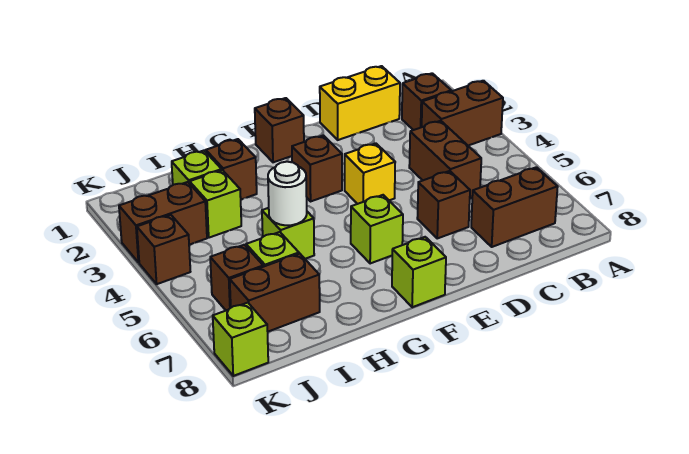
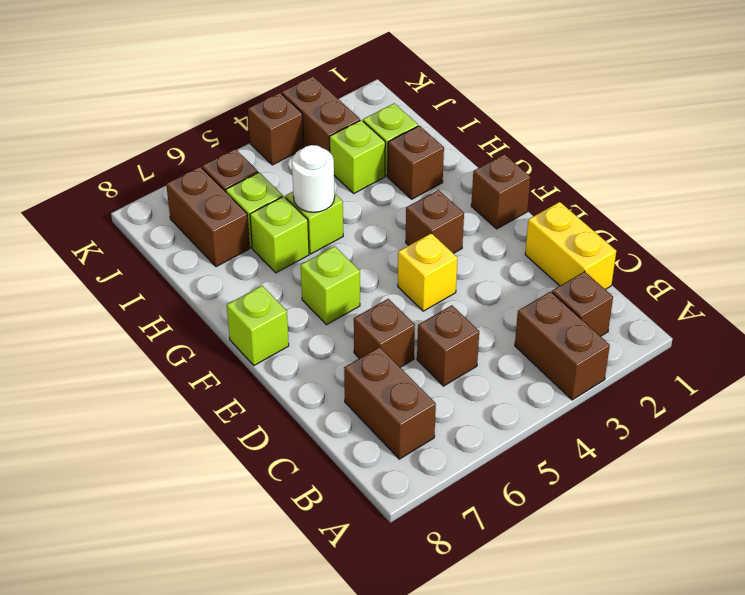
brown 1x2 brick [409,121,481,198] -> brown 1x1 brick [417,305,479,386]
lime 1x1 brick [213,303,268,376] -> lime 1x1 brick moved to [250,196,309,273]

